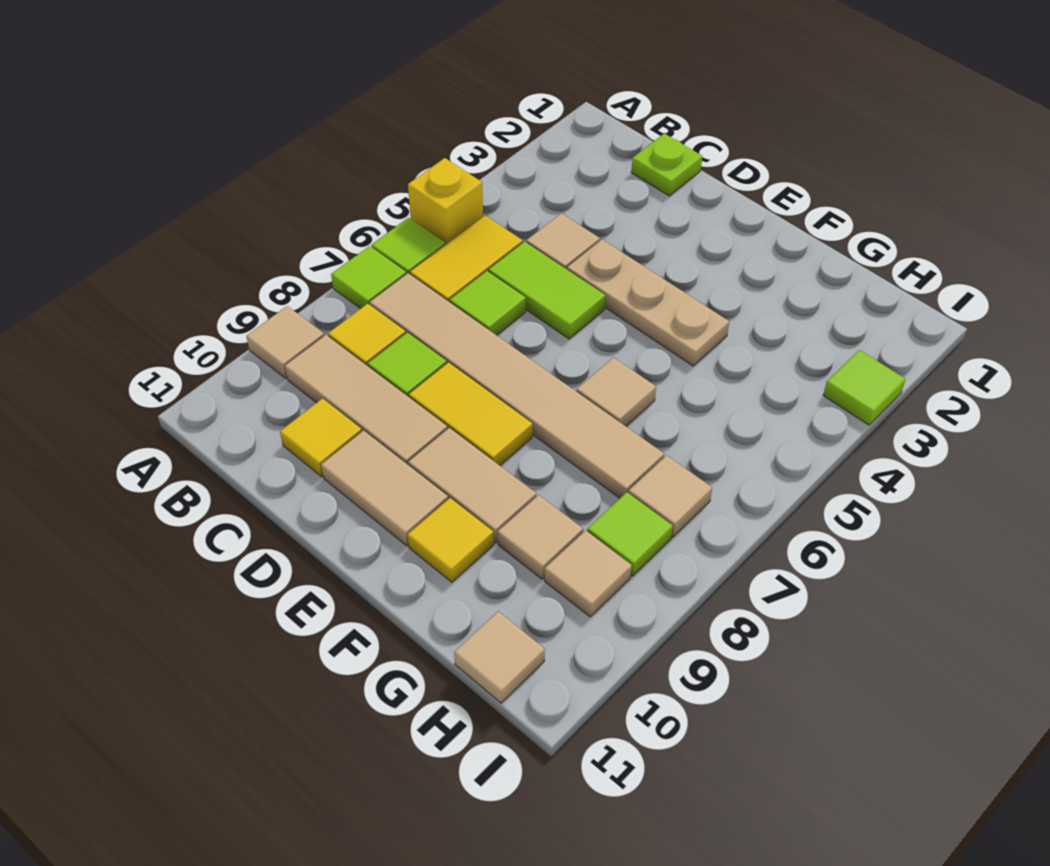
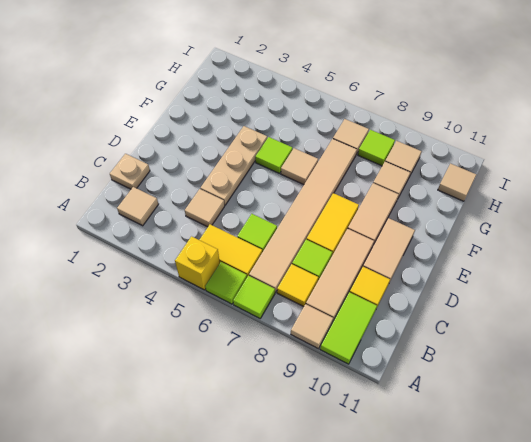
none -> tan 1x1 tile [117,187,158,226]
lime 1x1 plate [631,133,702,196] -> tan 1x1 plate [110,154,150,189]
lime 1x2 tile [489,242,605,339] -> lime 1x2 tile moved to [320,292,377,364]
yellow 1x1 tile [408,498,494,582] -> none
lime 1x1 tile [823,350,906,425] -> lime 1x1 tile moved to [255,137,293,174]

